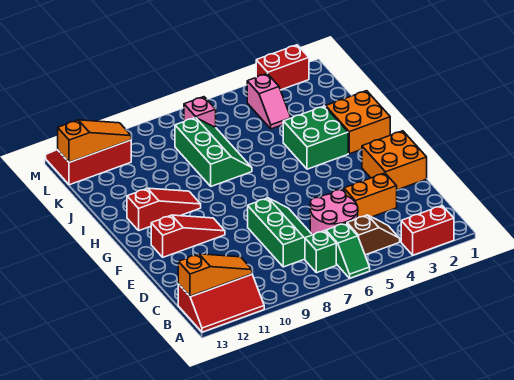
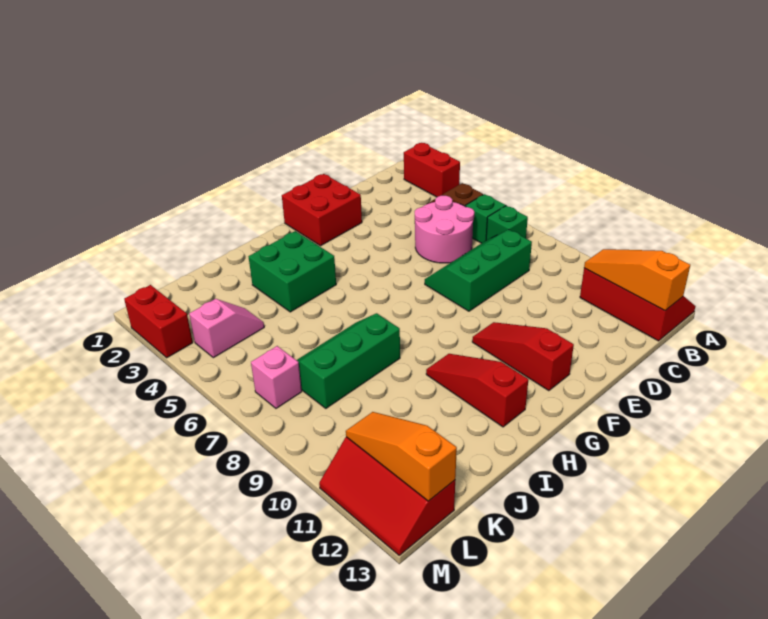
orange 1x2 brick [344,173,397,218] -> none
orange 2x2 brick [362,131,427,190] -> red 2x2 brick [282,174,362,246]
orange 2x2 brick [326,91,390,154] -> none

